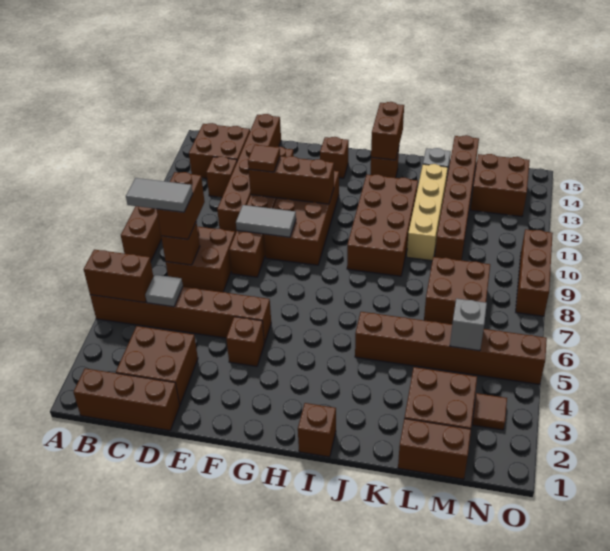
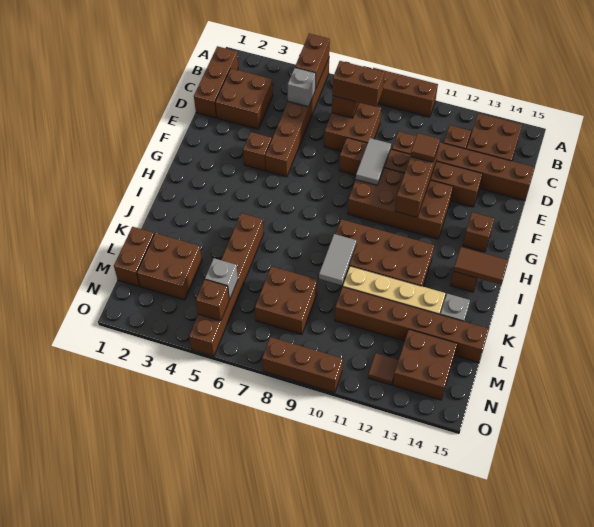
grey 1x2 tile [126,178,193,212] -> grey 1x2 tile moved to [319,234,356,285]
grey 1x1 tile [145,275,183,307] -> grey 1x1 brick [288,68,316,107]
brown 1x1 brick [298,403,336,457] -> brown 1x1 brick moved to [196,280,229,321]
brown 1x2 brick [371,102,404,160] -> brown 1x2 tile [454,247,508,284]
brown 1x1 tile [472,393,507,430] -> brown 1x1 tile moved to [368,353,399,385]

